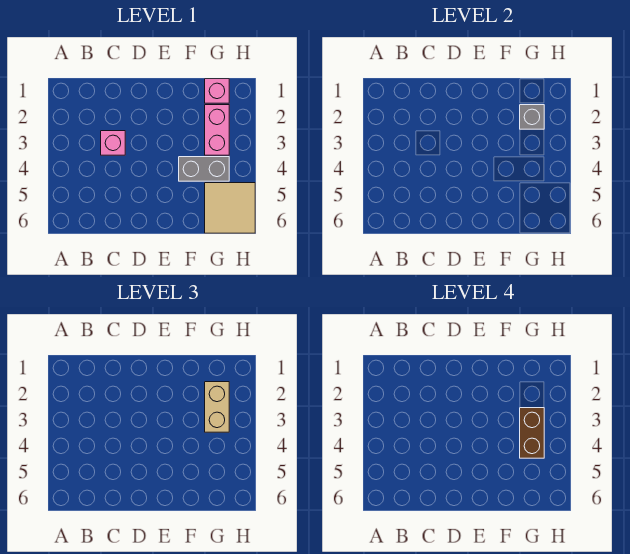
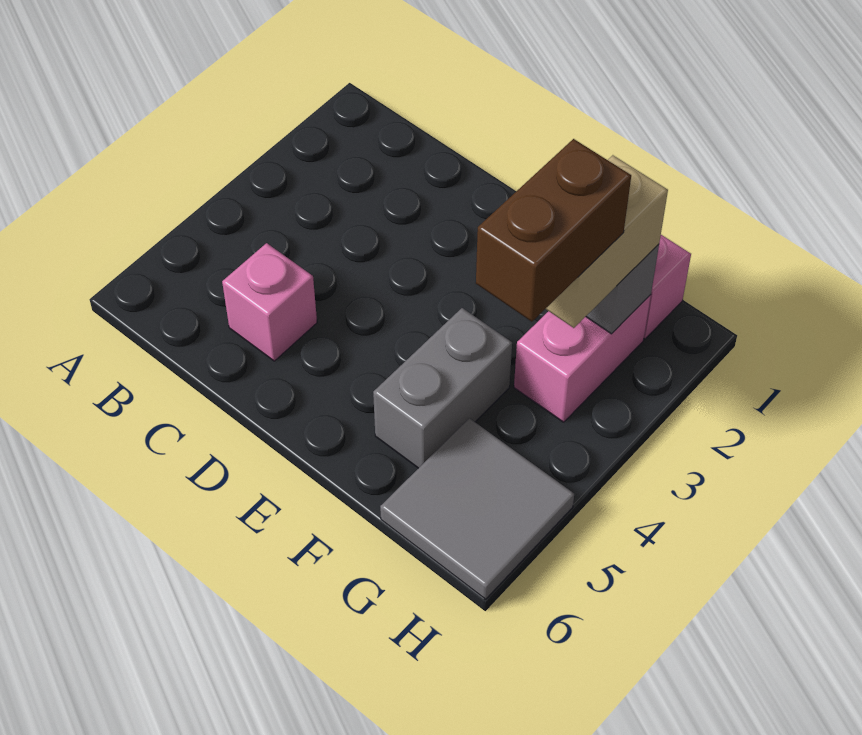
pink 1x1 brick [101,131,125,155] -> pink 1x1 brick moved to [222,243,317,361]
grey 1x2 brick [179,157,229,181] -> grey 1x2 brick turned to [373,308,512,468]
tan 2x2 tile [205,183,255,233] -> grey 2x2 tile [380,418,574,599]

